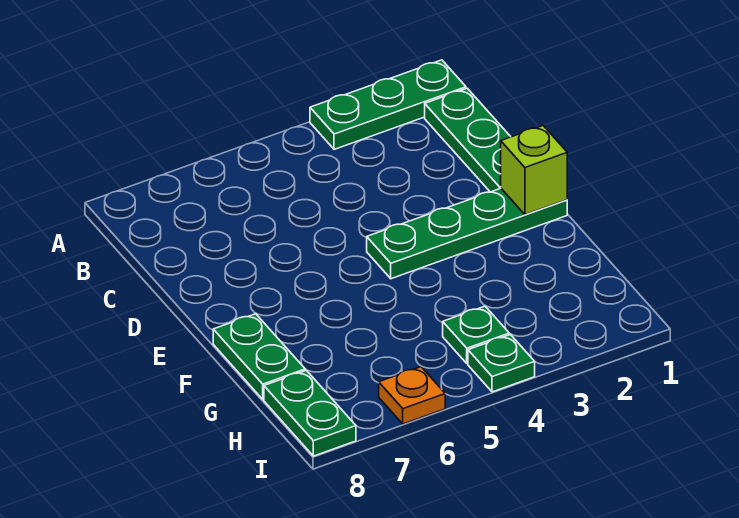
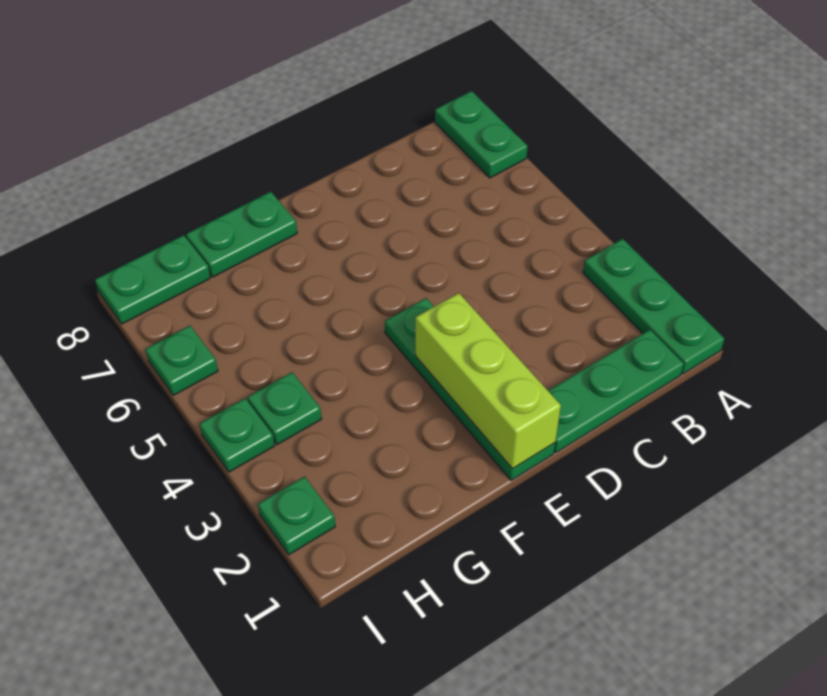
none -> green 1x2 plate [435,91,528,178]
lime 1x1 brick [501,126,567,215] -> lime 1x3 brick [415,293,561,469]
none -> green 1x1 plate [258,477,335,555]
orange 1x1 plate [379,367,445,424] -> green 1x1 plate [145,326,218,395]

